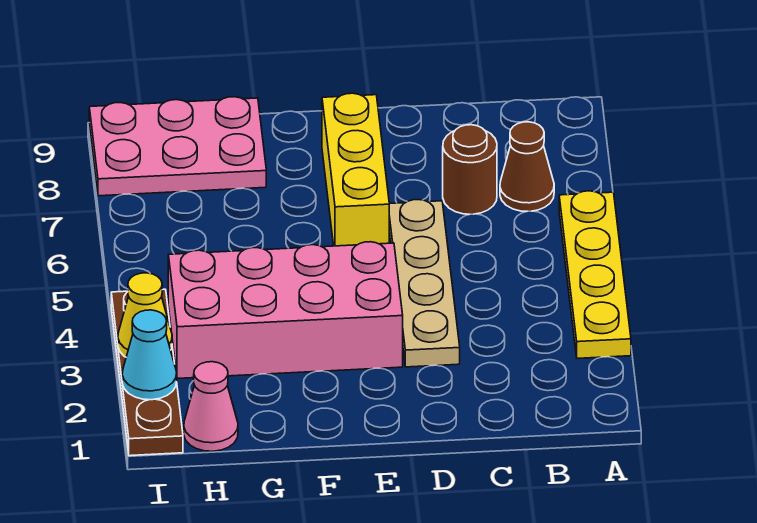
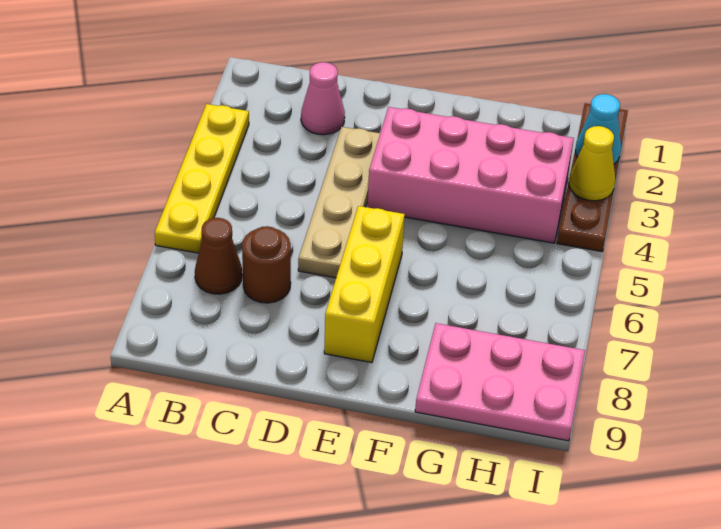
pink 1x1 cone [184,362,238,451] -> pink 1x1 cone moved to [301,62,345,135]

